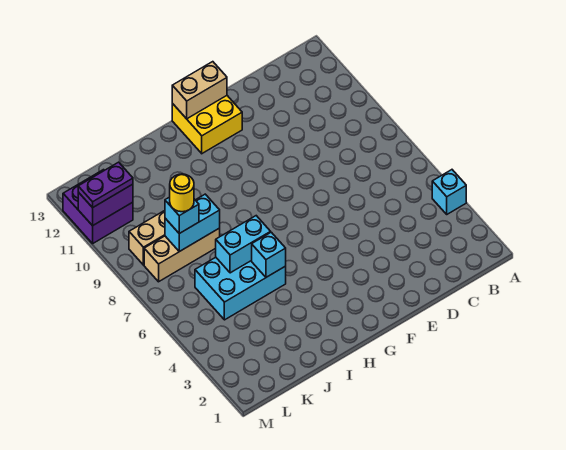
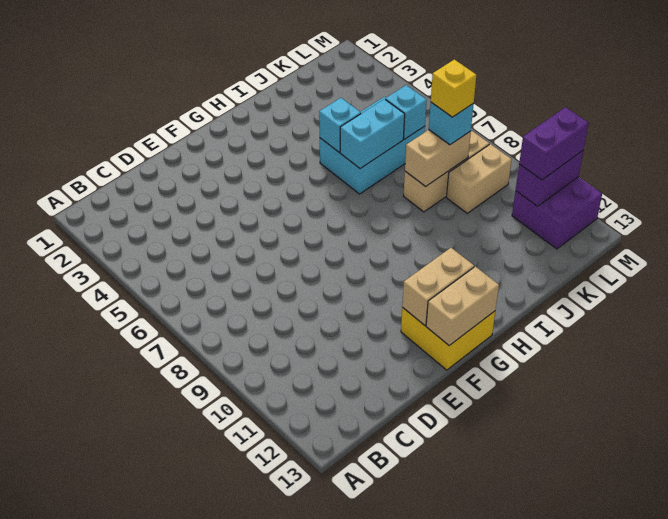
cyan 1x1 brick [432,170,466,214] -> cyan 1x1 brick moved to [385,85,427,139]
none -> tan 1x2 brick [402,248,474,325]
cyan 1x2 brick [165,194,220,252] -> tan 1x2 brick [405,130,471,187]
yellow 1x1 round brick [170,174,194,212] -> yellow 1x1 brick [431,59,476,117]
purple 1x2 plate [78,162,133,208] -> purple 1x2 brick [519,107,589,180]

